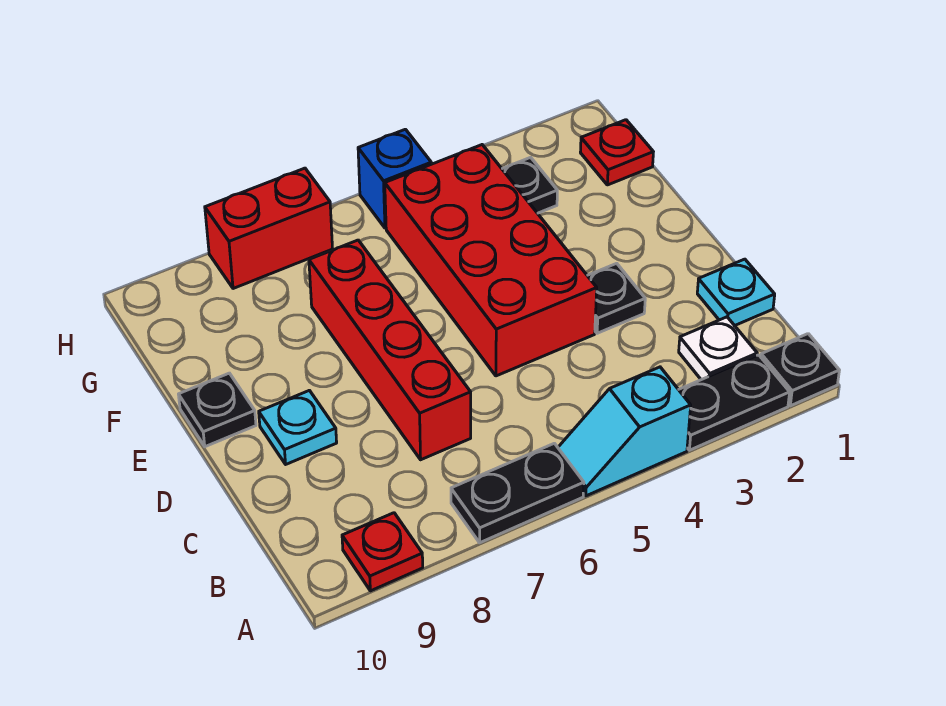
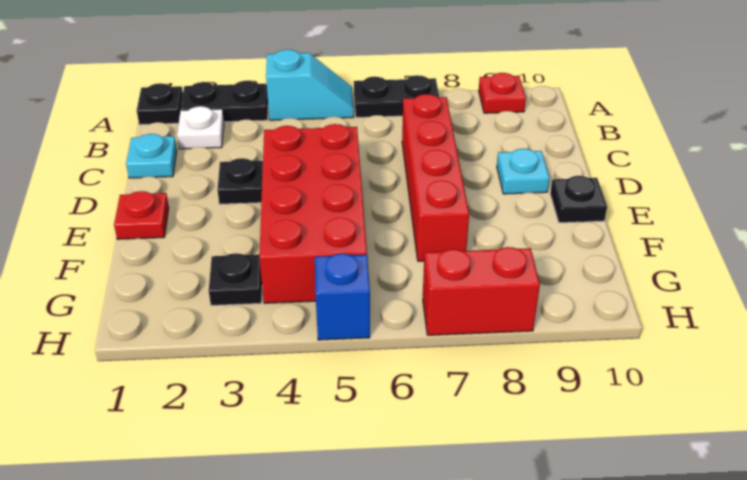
red 1x1 plate [580,120,653,185] -> red 1x1 plate moved to [114,191,169,239]

